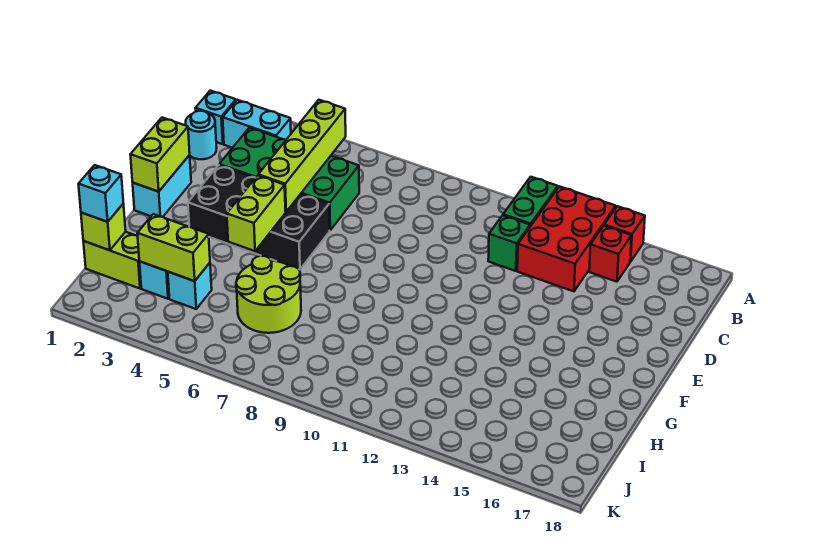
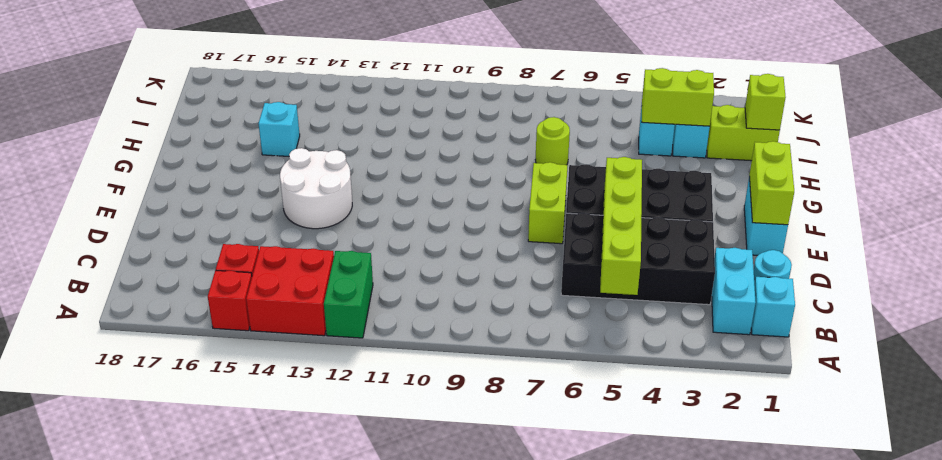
red 2x3 brick [517,186,616,291] -> red 2x2 brick [246,246,334,336]
cyan 1x2 brick [223,100,291,148] -> cyan 1x2 brick turned to [712,248,756,335]
green 2x4 brick [219,128,359,230] -> black 2x4 brick [561,213,715,305]
green 1x1 brick [488,215,530,271] -> none
none -> white 2x2 round brick [280,148,352,229]
lime 1x2 brick [227,175,286,251] -> lime 1x2 brick moved to [528,162,567,244]
lime 2x2 round brick [236,256,301,333] -> lime 1x1 round brick [535,117,570,165]
cyan 1x1 brick [79,165,123,222] -> cyan 1x1 brick moved to [259,102,300,156]

